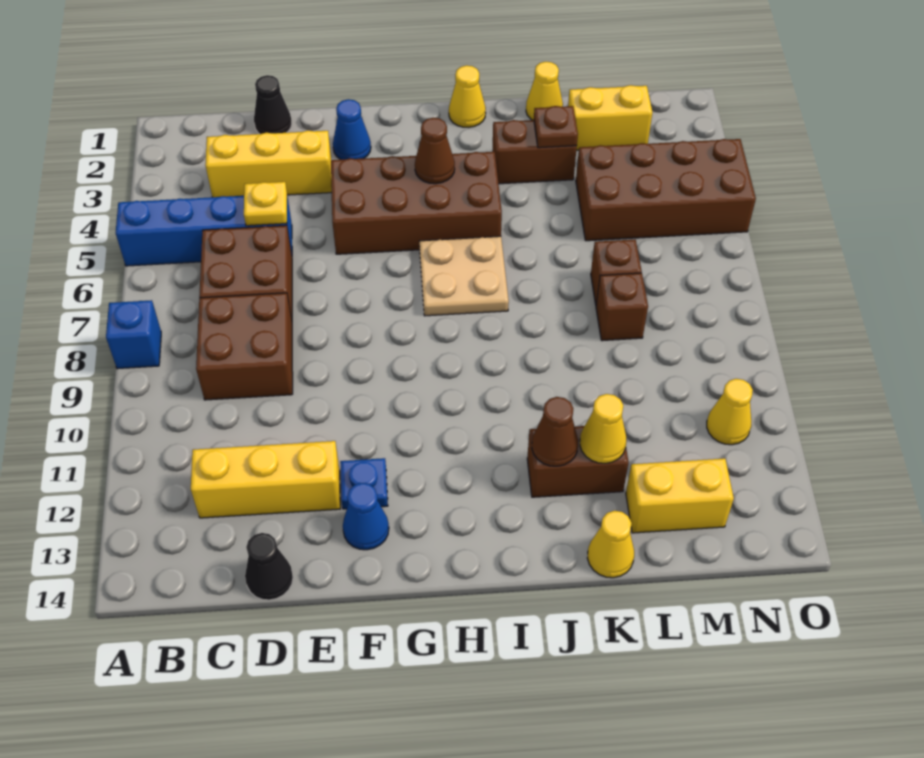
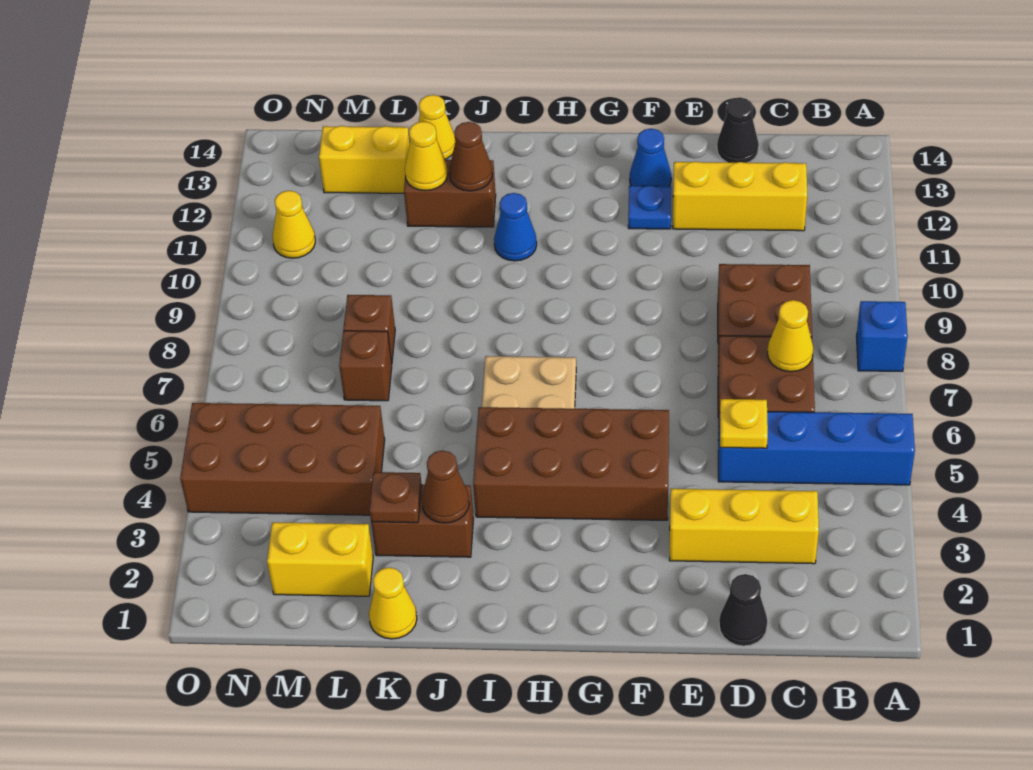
blue 1x1 cone [333,99,371,160] -> blue 1x1 cone moved to [494,193,537,261]
brown 1x1 cone [415,118,455,184] -> brown 1x1 cone moved to [422,451,469,523]
yellow 1x1 cone [449,65,486,127] -> yellow 1x1 cone moved to [767,300,813,372]

